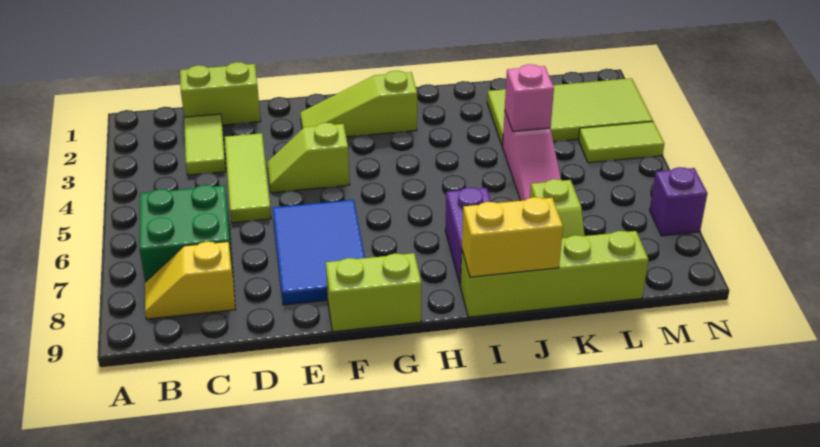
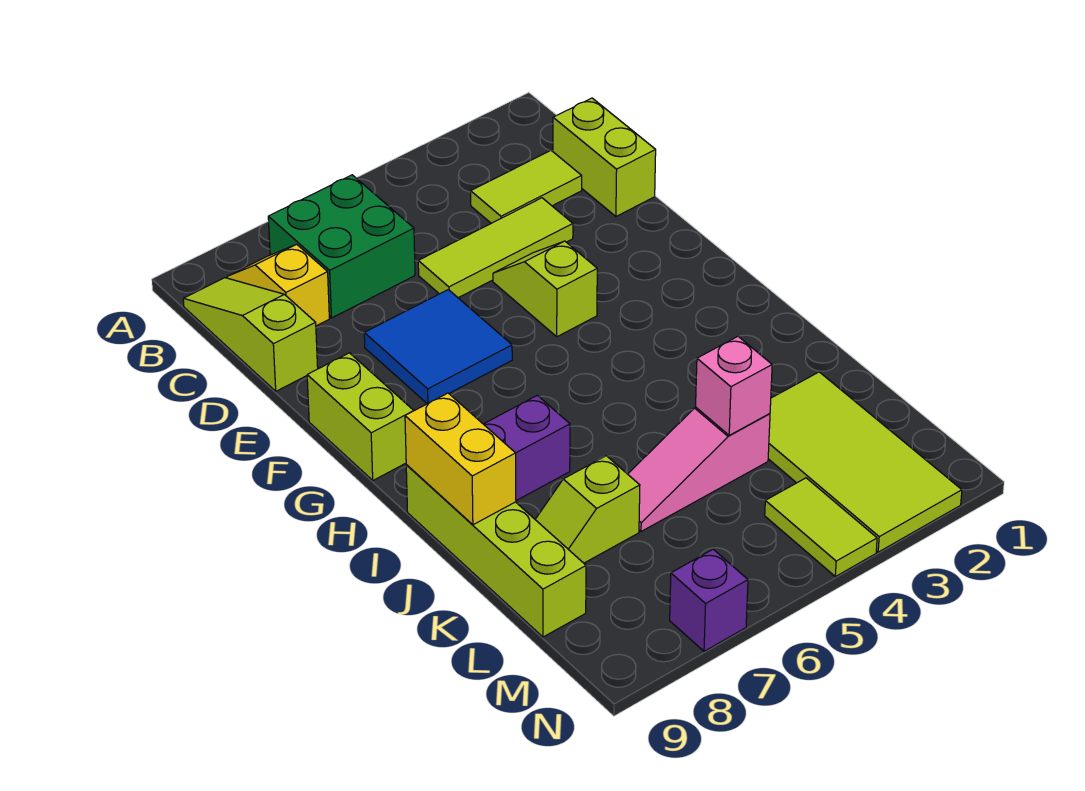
blue 2x3 tile [272,200,365,305] -> blue 2x2 tile [364,290,512,404]
lime 1x3 slope [300,71,417,137] -> lime 1x3 slope moved to [183,278,318,391]

